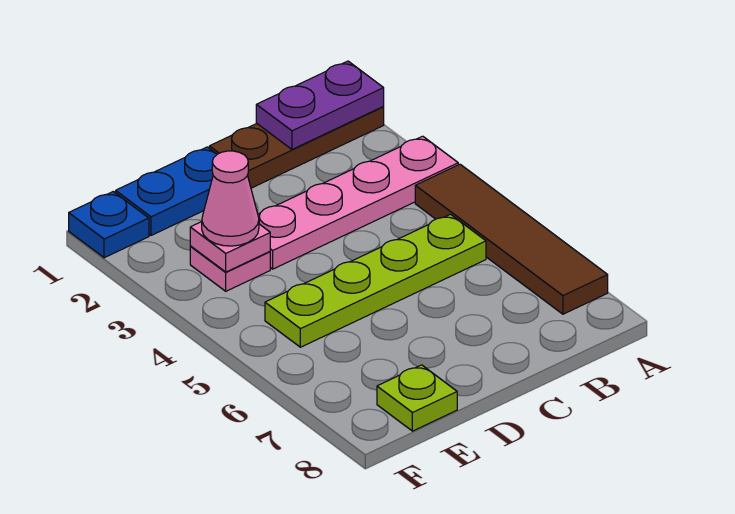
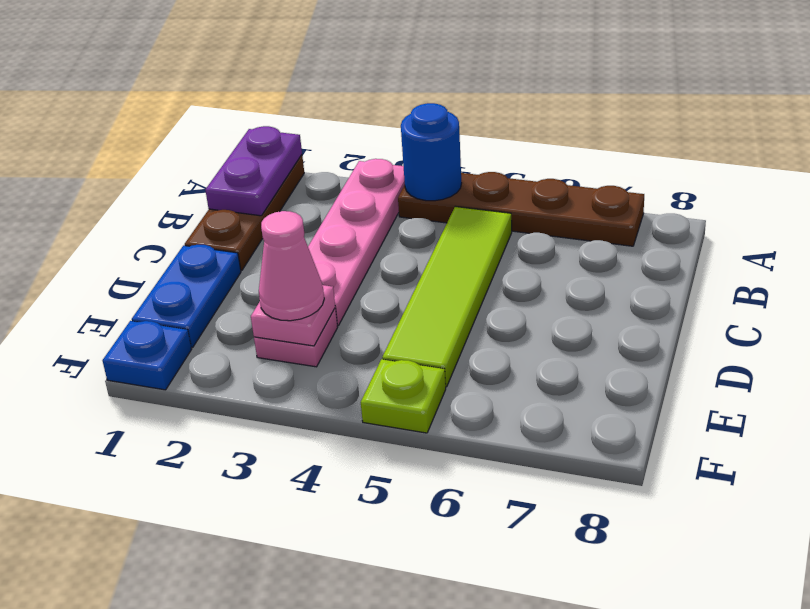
brown 1x4 tile [415,164,608,314] -> brown 1x4 plate [398,172,644,246]
none -> blue 1x1 round brick [401,103,461,201]
lime 1x4 plate [265,214,486,347] -> lime 1x4 tile [382,206,512,387]
lime 1x1 plate [377,365,457,431] -> lime 1x1 plate moved to [361,359,446,433]

